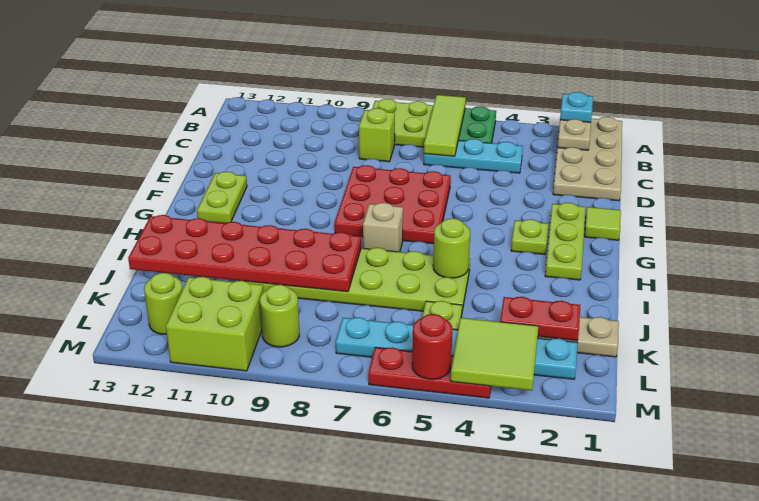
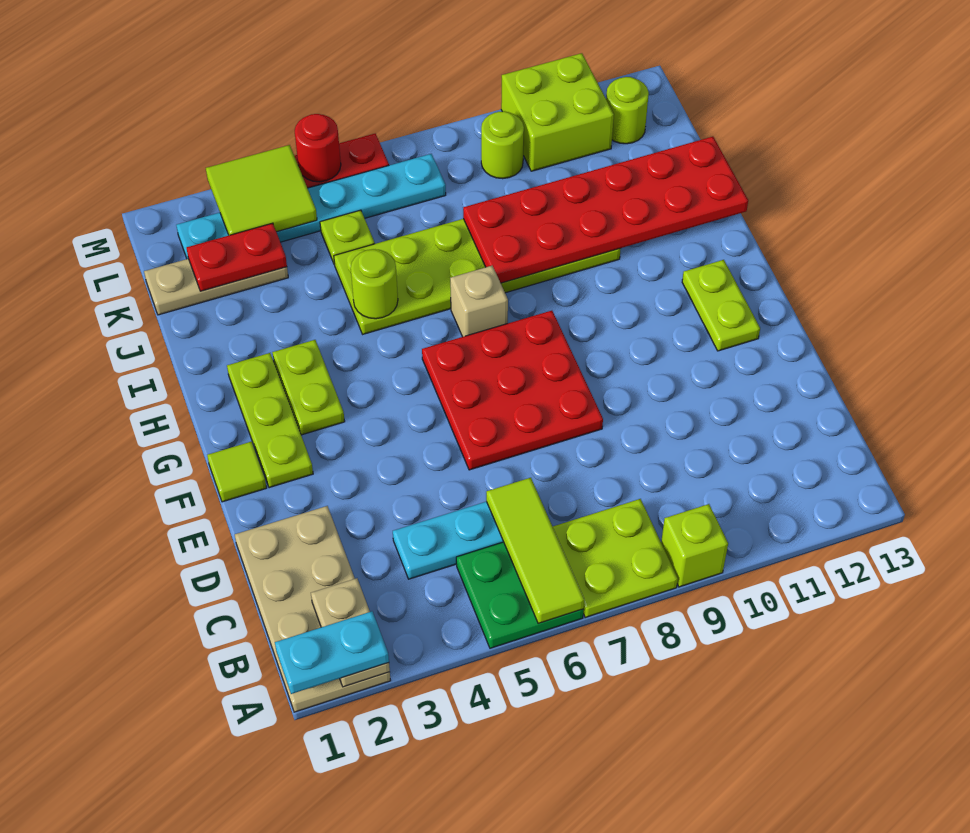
cyan 1x1 plate [560,92,593,122] -> cyan 1x2 plate [275,611,389,694]
lime 1x1 brick [359,108,395,162] -> lime 1x1 brick moved to [661,504,728,587]
lime 1x1 plate [511,219,548,254] -> lime 1x2 plate [272,340,345,435]

